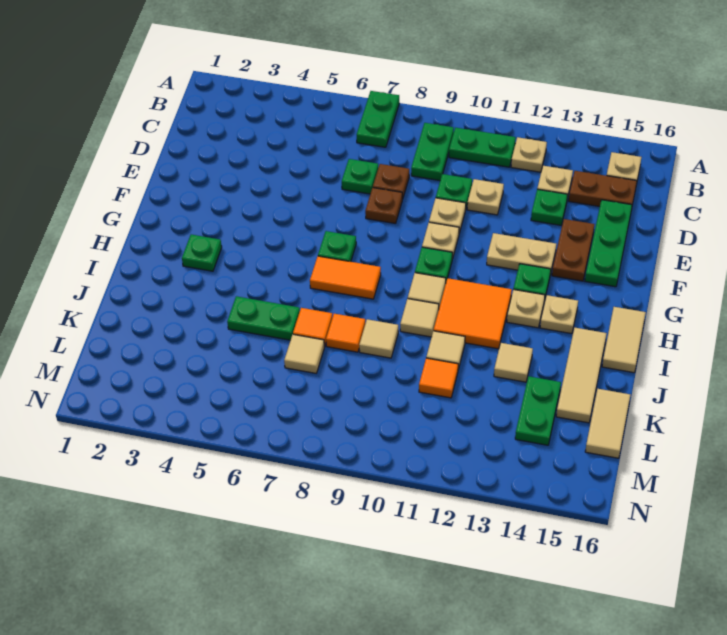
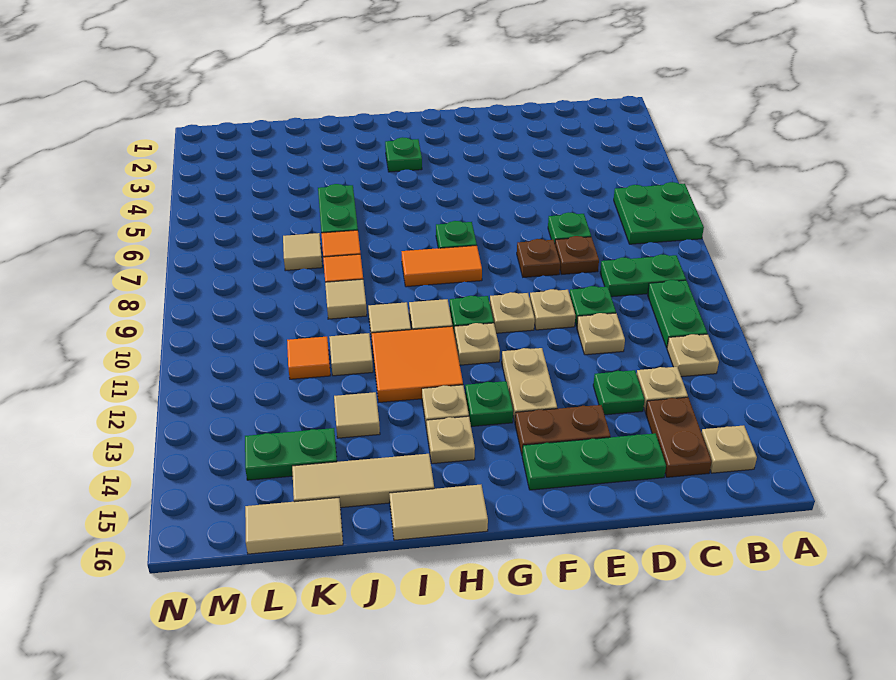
green 1x2 plate [357,91,399,147] -> green 2x2 plate [614,182,704,244]
none -> tan 1x1 plate [455,323,500,365]
orange 1x2 tile [310,256,381,299] -> orange 1x2 tile turned to [402,245,482,287]

